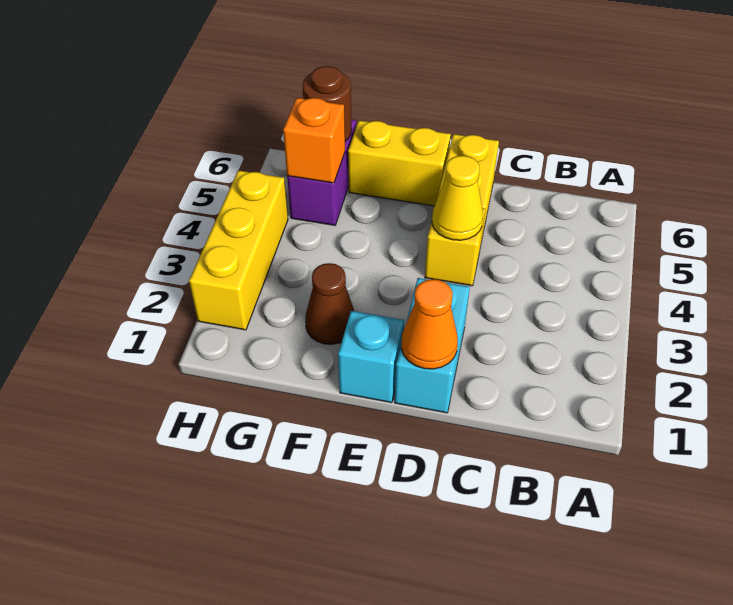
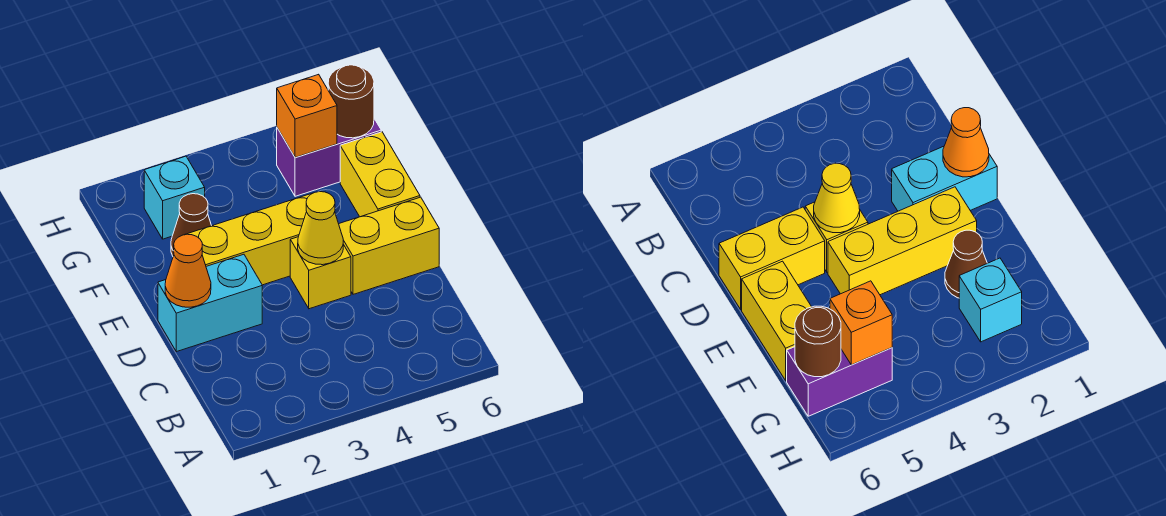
cyan 1x1 brick [338,311,404,403] -> cyan 1x1 brick moved to [144,156,205,239]
yellow 1x3 brick [189,170,288,330] -> yellow 1x3 brick moved to [185,194,311,285]

